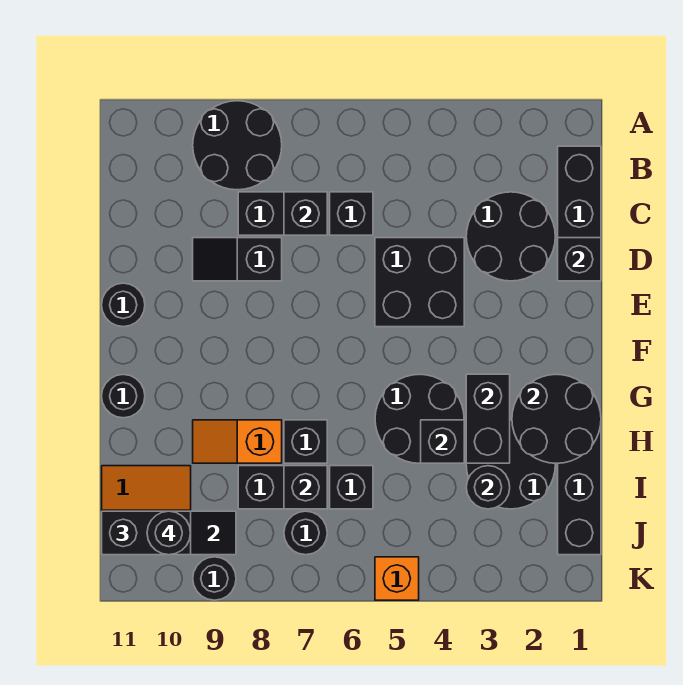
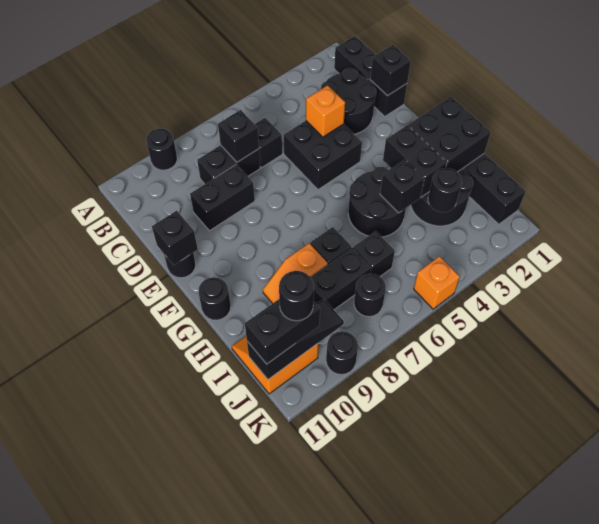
black 2x2 round brick [193,101,282,190] -> black 1x1 round brick [146,129,177,170]
none -> orange 1x1 brick [306,85,345,137]
black 1x2 slope [193,238,282,281] -> black 1x2 brick [190,165,255,231]
black 2x2 round brick [512,374,601,463] -> black 2x2 brick [408,96,491,172]
black 1x1 brick [284,466,327,509] -> black 1x1 brick moved to [152,211,198,265]

